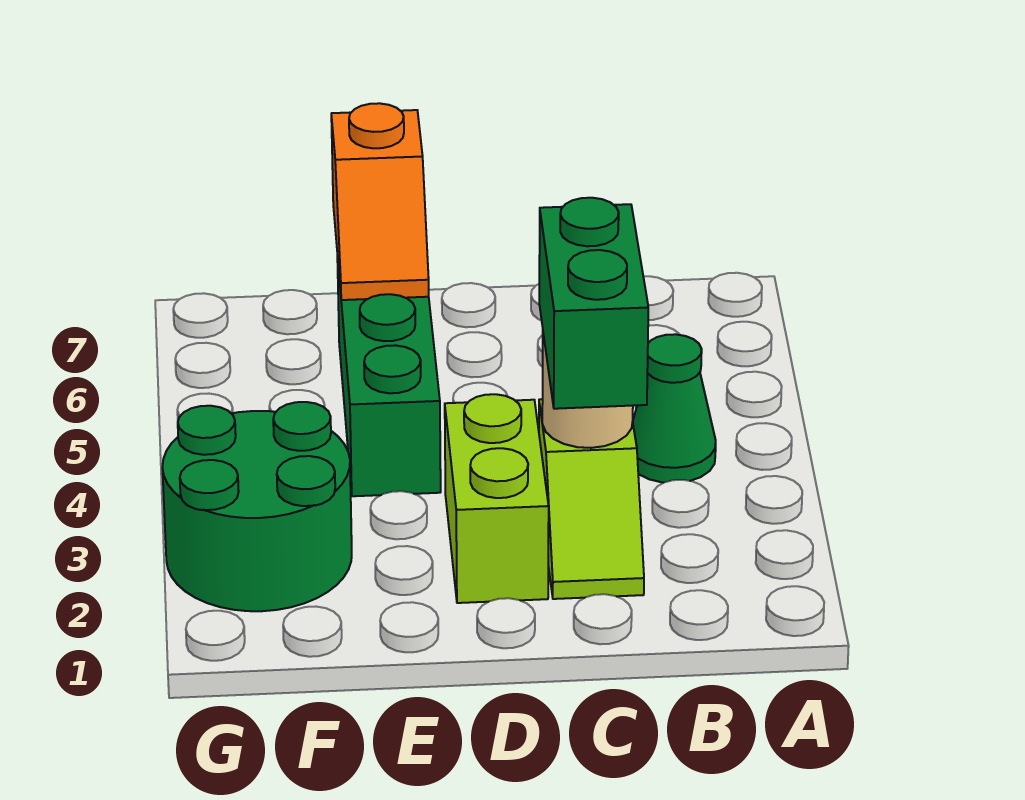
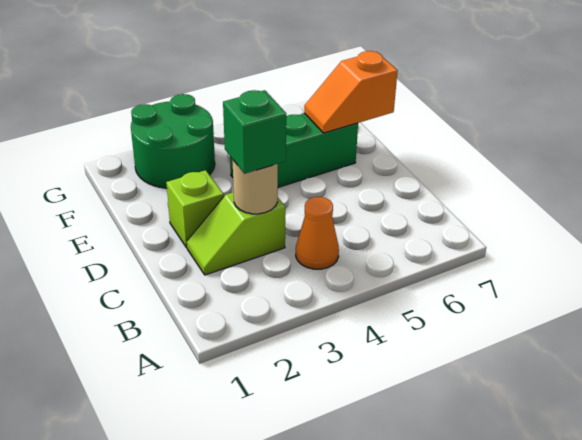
green 1x1 cone [633,334,716,482] -> orange 1x1 cone [296,197,339,269]
green 1x2 brick [539,198,648,409] -> green 1x1 brick [223,90,286,174]
lime 1x2 brick [445,394,549,603] -> lime 1x1 brick [166,170,224,248]

